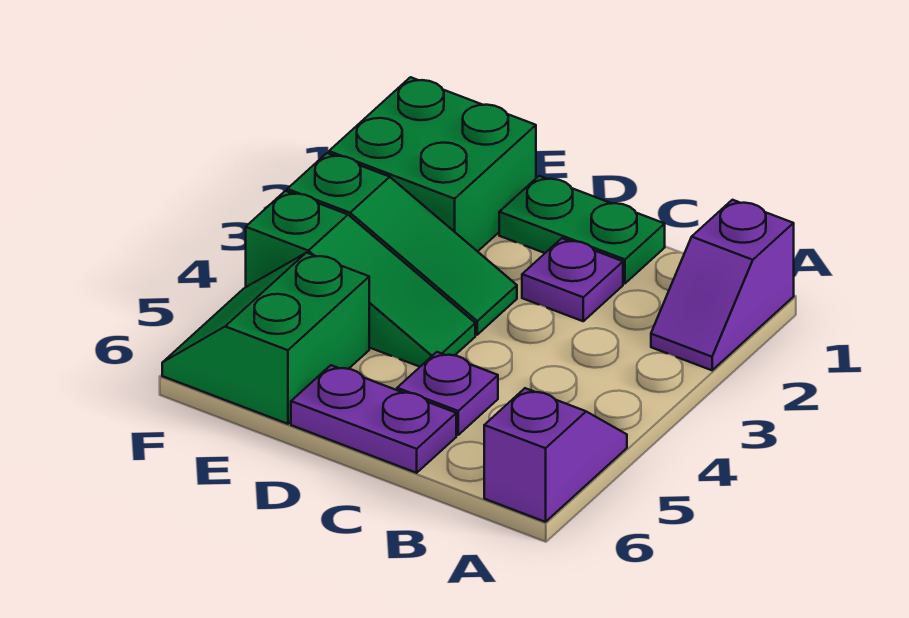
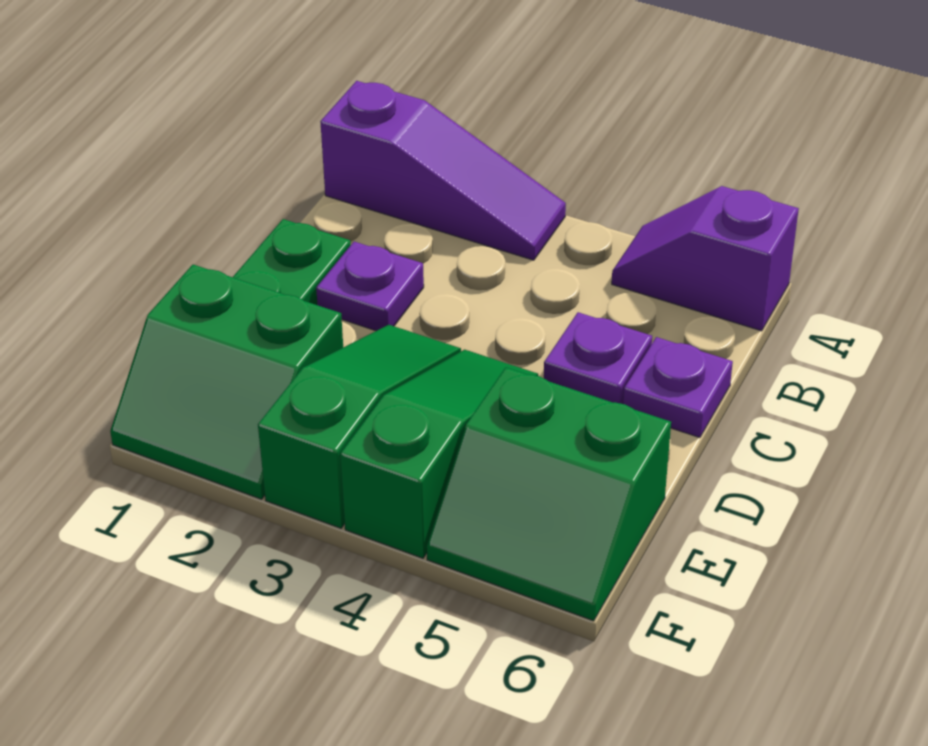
purple 1x2 slope [651,200,794,370] -> purple 1x3 slope [320,81,566,260]
purple 1x2 plate [291,365,456,473] -> purple 1x1 plate [623,337,733,438]
green 2x2 brick [329,77,536,252] -> green 2x2 slope [110,265,343,499]

